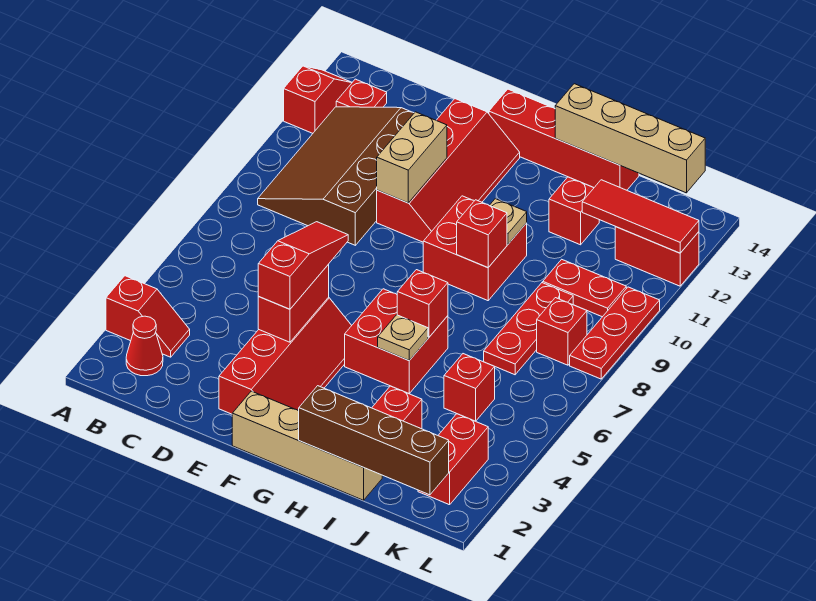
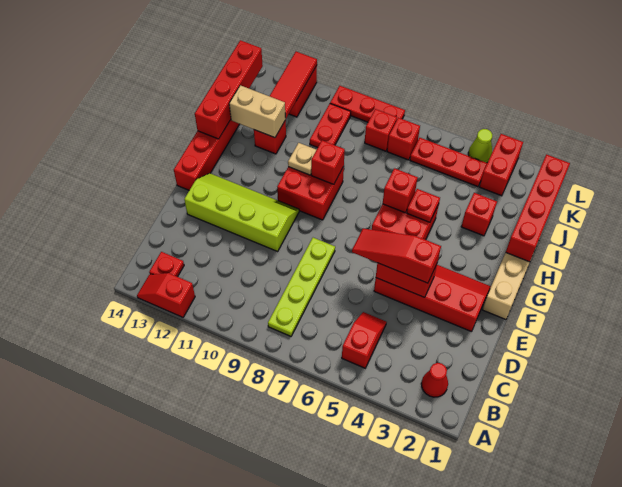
red 1x2 slope [106,276,190,357] -> red 1x2 slope moved to [342,312,387,368]
none -> lime 1x4 plate [268,238,335,336]
brown 3x4 slope [258,107,414,245] -> none
red 2x4 slope [377,99,520,242] -> lime 2x4 slope [184,173,299,251]
tan 1x2 brick [377,112,447,203] -> tan 1x2 brick moved to [229,85,286,138]
brown 1x4 brick [299,386,449,495] -> red 1x4 brick [506,154,570,262]
tan 1x1 plate [378,315,428,360] -> red 1x1 plate [407,189,440,222]
tan 1x4 brick [555,84,705,193] -> red 1x4 brick [195,40,263,139]
red 1x1 brick [444,354,495,421] -> red 1x1 brick moved to [387,118,420,160]
red 1x3 plate [484,283,573,375] -> red 1x3 plate moved to [410,138,487,187]
red 1x2 brick [418,414,488,505] -> red 1x2 brick turned to [480,134,523,196]
none -> lime 1x1 cone [468,129,492,163]

